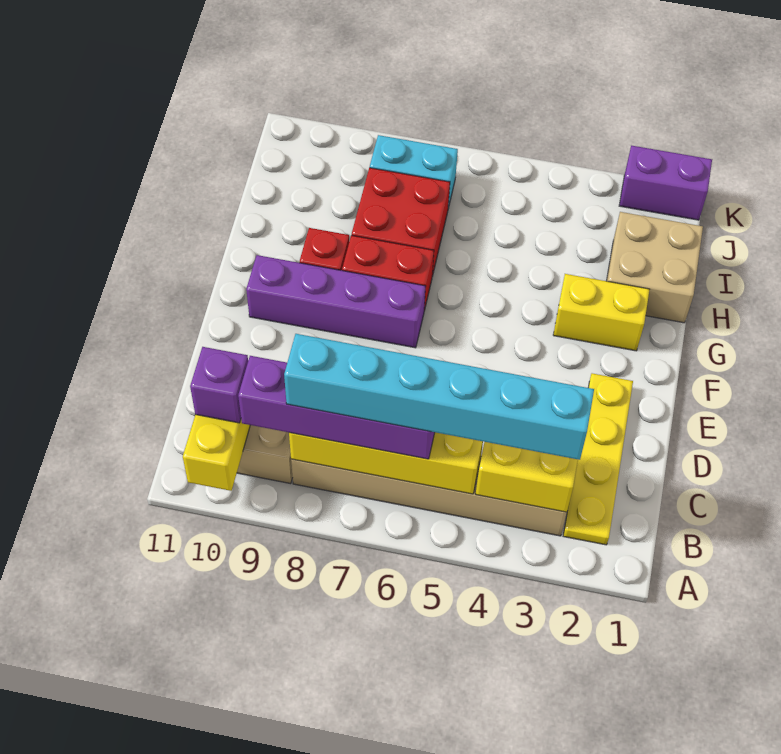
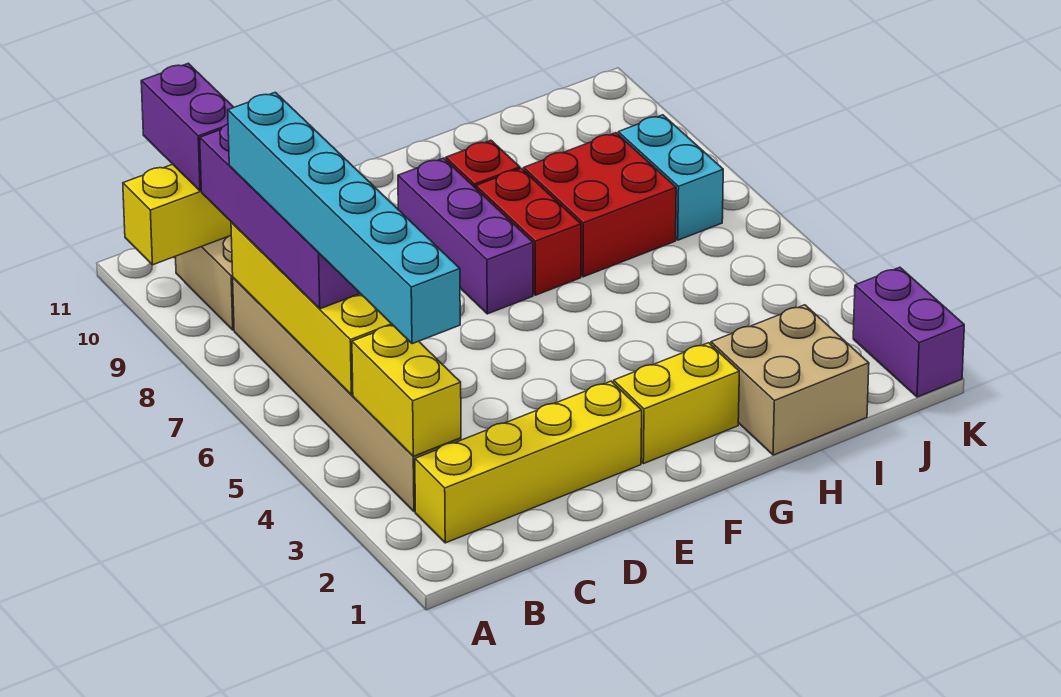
yellow 1x4 plate [563,373,633,545] -> yellow 1x4 brick [415,381,642,543]
purple 1x1 brick [190,347,248,423] -> purple 1x2 brick [141,63,234,191]
purple 1x4 brick [246,255,426,348] -> purple 1x3 brick [398,158,533,314]
yellow 1x2 brick [553,274,650,351] -> yellow 1x2 brick turned to [614,343,739,464]

